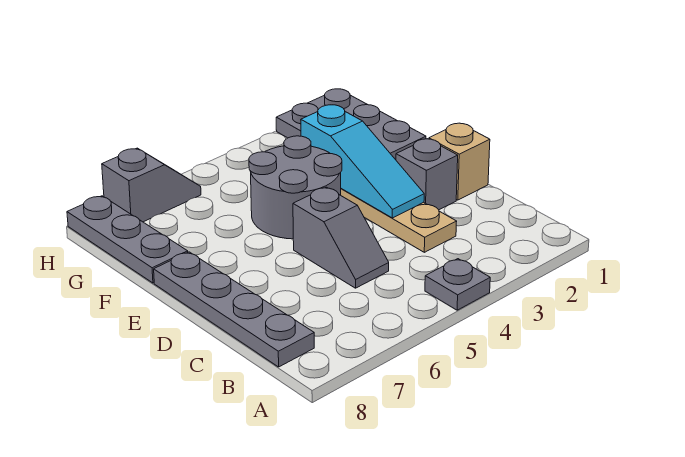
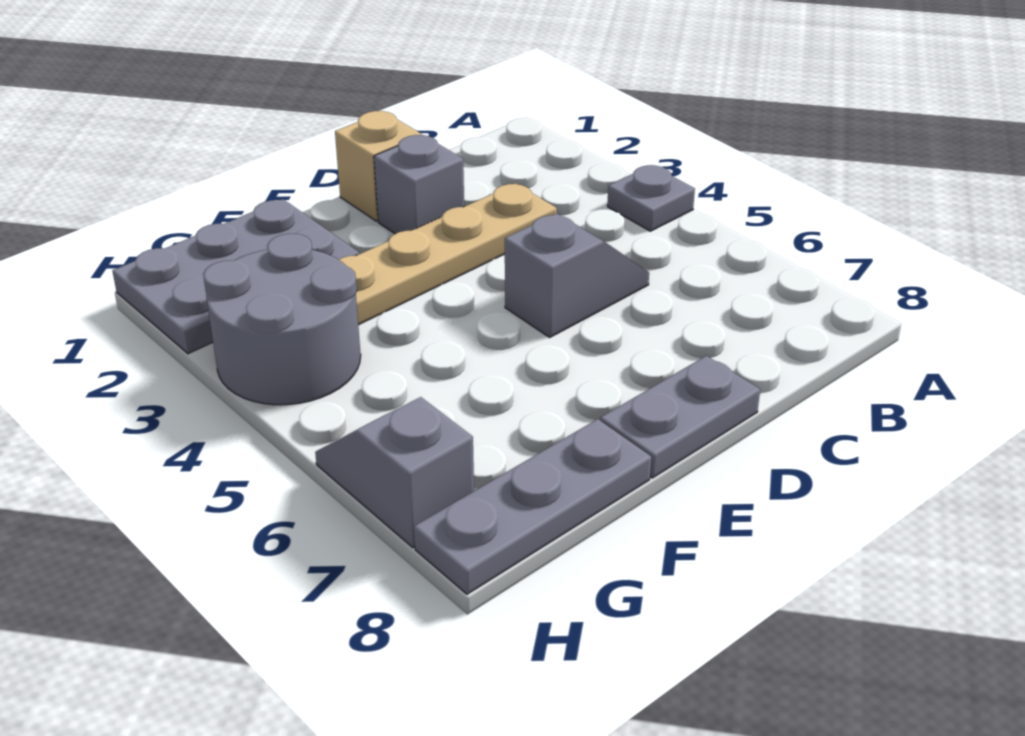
grey 1x4 plate [154,252,314,367] -> grey 1x2 plate [600,356,760,478]
cyan 1x3 slope [301,105,424,218] -> none
grey 2x2 round brick [249,136,342,239] -> grey 2x2 round brick moved to [203,234,361,405]

